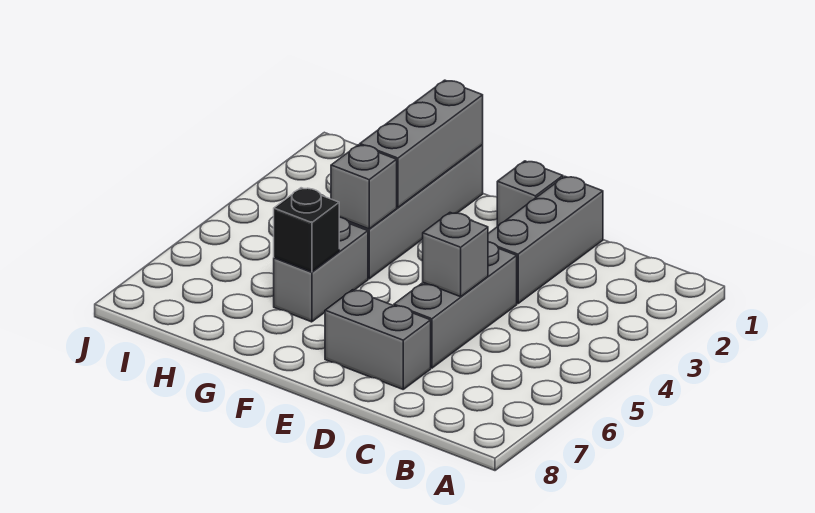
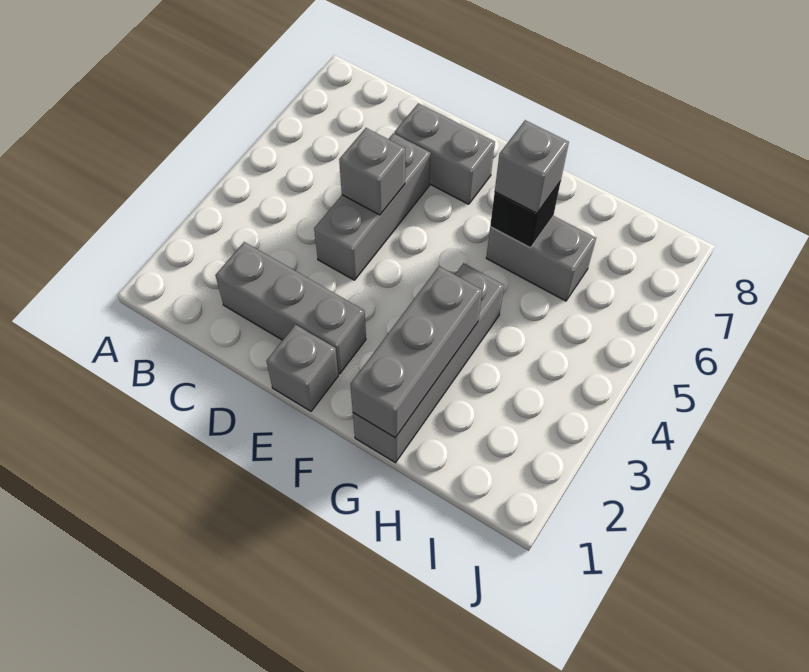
grey 1x3 brick [488,176,603,304] -> grey 1x3 brick turned to [215,242,366,374]
grey 1x1 brick [331,145,397,229] -> grey 1x1 brick moved to [495,120,569,213]
grey 1x2 brick [274,217,368,322] -> grey 1x2 brick turned to [486,216,596,301]

